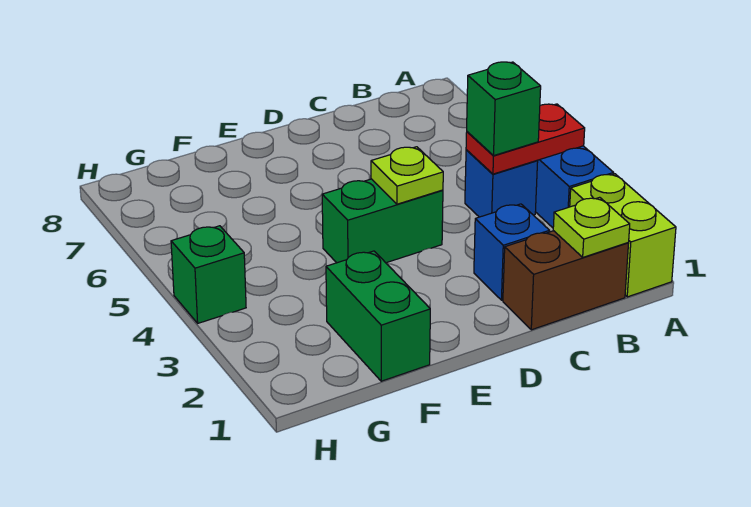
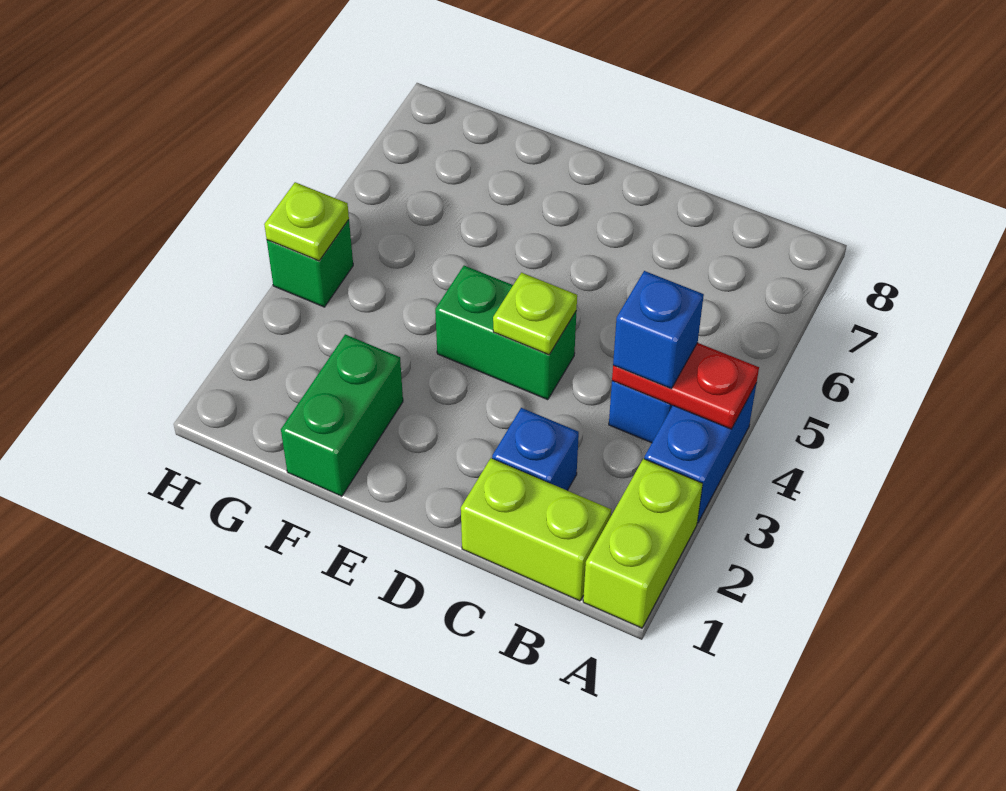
brown 1x2 brick [503,231,629,330] -> lime 1x2 brick [461,458,611,601]
lime 1x1 plate [553,197,630,257] -> lime 1x1 plate moved to [264,182,349,261]
green 1x1 brick [467,62,541,155] -> blue 1x1 brick [613,271,704,389]

